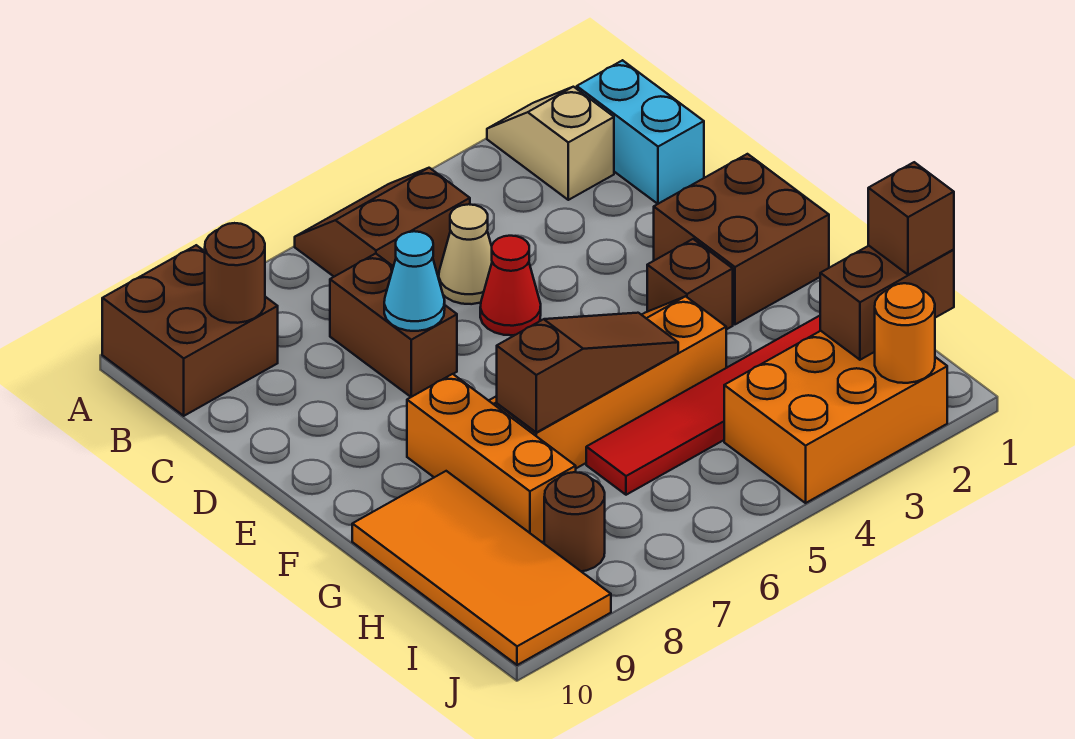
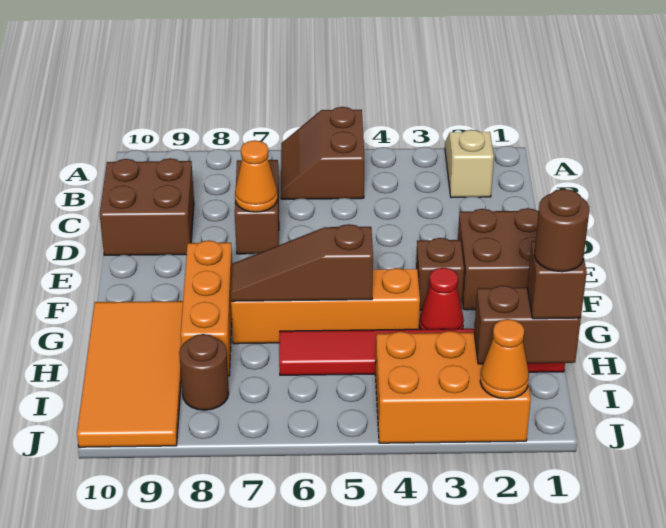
brown 2x2 slope [295,168,470,277] -> brown 2x2 slope turned to [281,107,364,199]
brown 2x2 brick [102,245,278,416] -> brown 2x2 brick moved to [100,158,194,255]
cyan 1x2 brick [577,60,704,204] -> none
brown 1x1 round brick [205,223,265,323] -> brown 1x1 round brick moved to [534,189,589,272]
tan 1x1 cone [439,204,492,304] -> none
red 1x1 cone [480,236,541,335] -> red 1x1 cone moved to [419,268,464,329]
cyan 1x1 cone [384,231,445,331] -> orange 1x1 cone [235,140,278,212]
brown 1x3 slope [497,313,678,432] -> brown 1x3 slope turned to [231,224,373,301]
orange 1x1 round brick [875,283,935,383] -> orange 1x1 cone [480,319,529,399]

